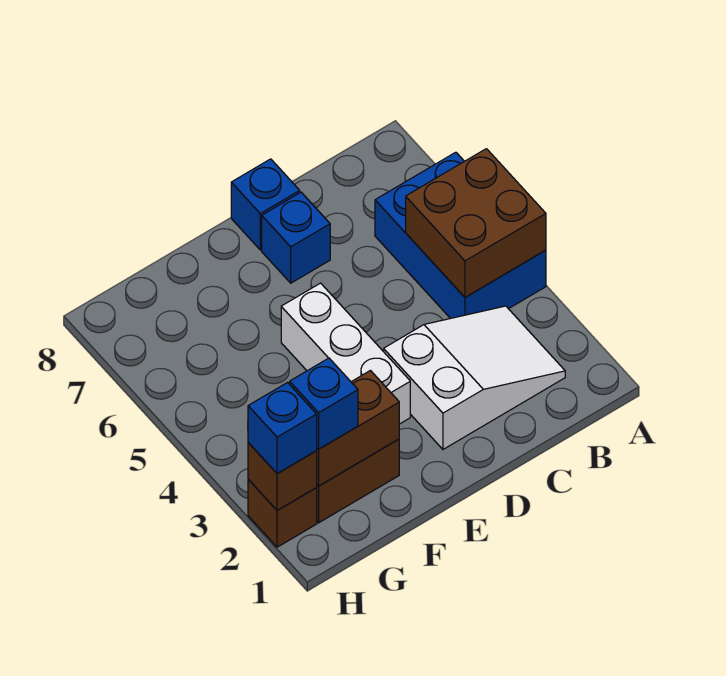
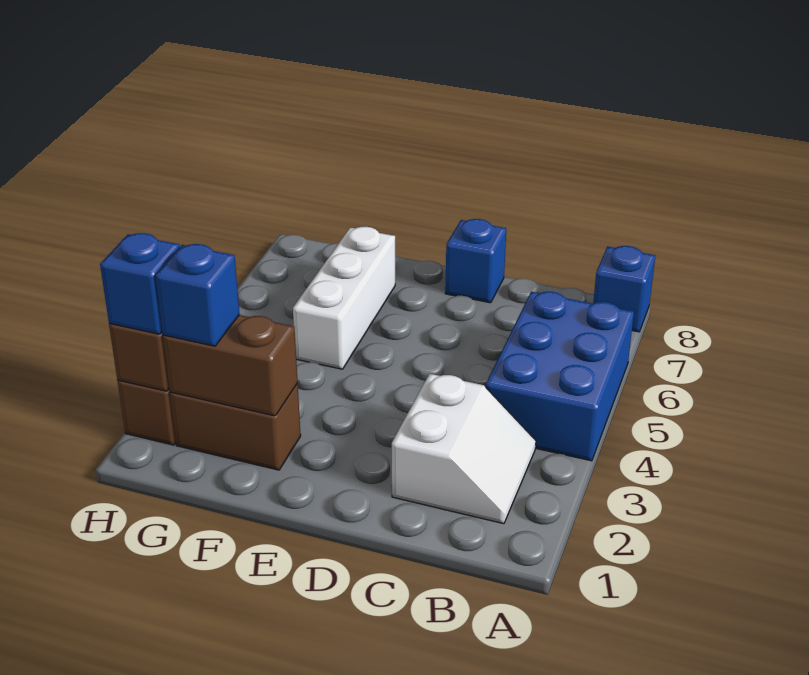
brown 2x2 brick [406,149,546,297] -> none
white 2x3 slope [384,306,565,449] -> white 2x2 slope [392,374,536,524]
blue 1x1 brick [262,192,330,283] -> blue 1x1 brick moved to [593,246,655,332]
white 1x3 brick [281,283,410,424] -> white 1x3 brick moved to [293,227,395,369]

